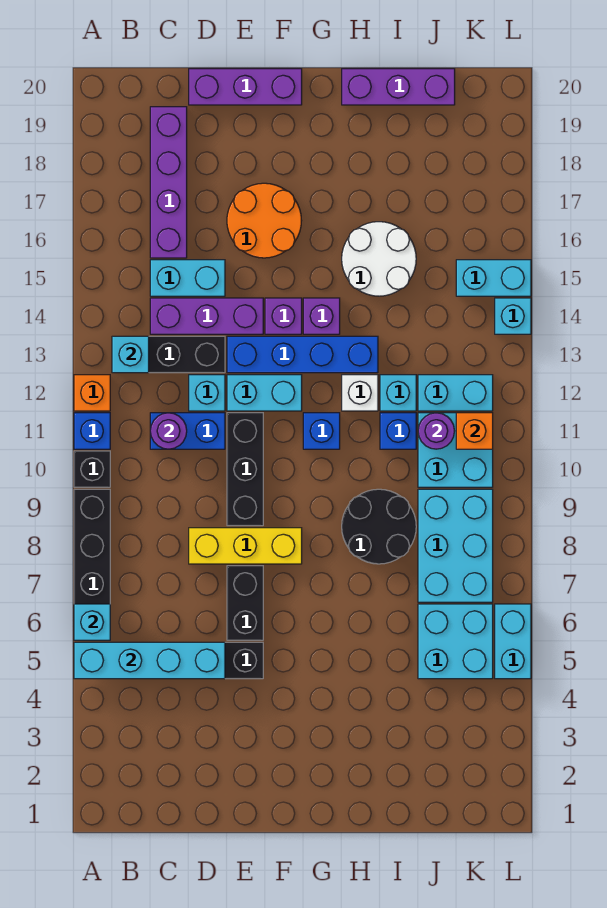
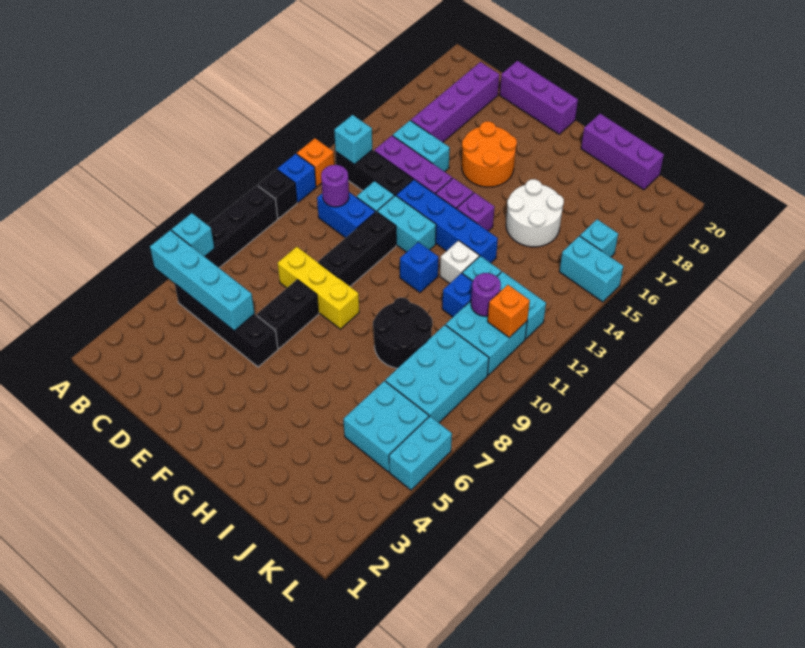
cyan 1x1 brick [495,298,531,334] -> cyan 1x1 brick moved to [580,219,618,257]

